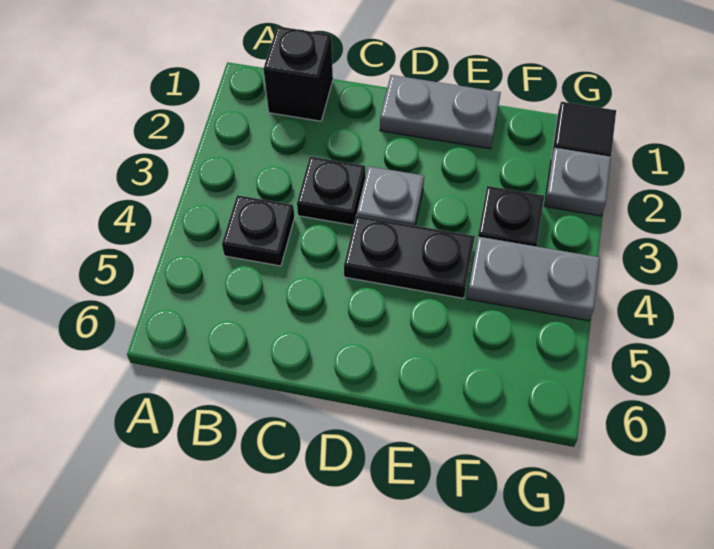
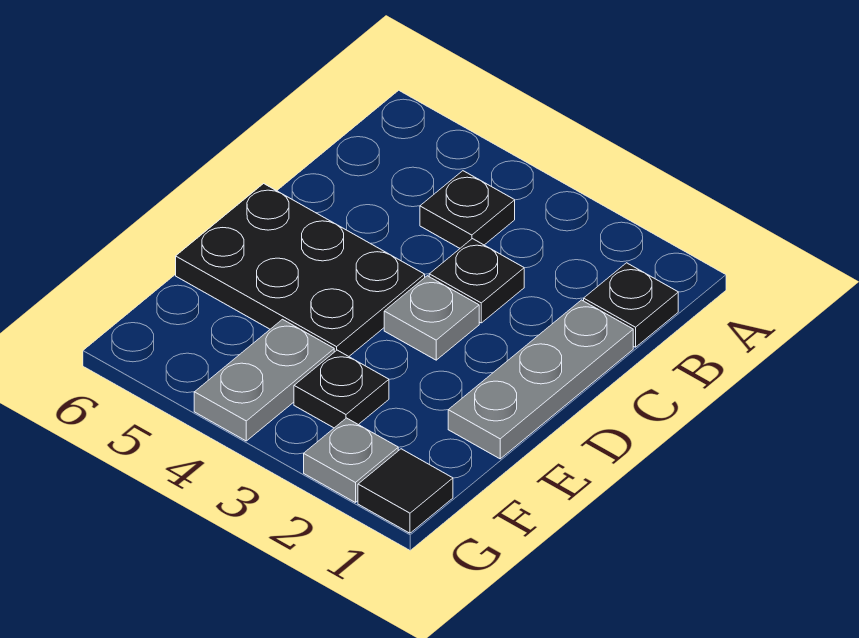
black 1x1 brick [264,26,333,121] -> black 1x1 plate [584,263,678,347]
grey 1x2 plate [380,75,501,149] -> grey 1x3 plate [448,300,633,459]
black 1x2 plate [344,215,475,298] -> black 2x3 plate [176,184,425,356]

